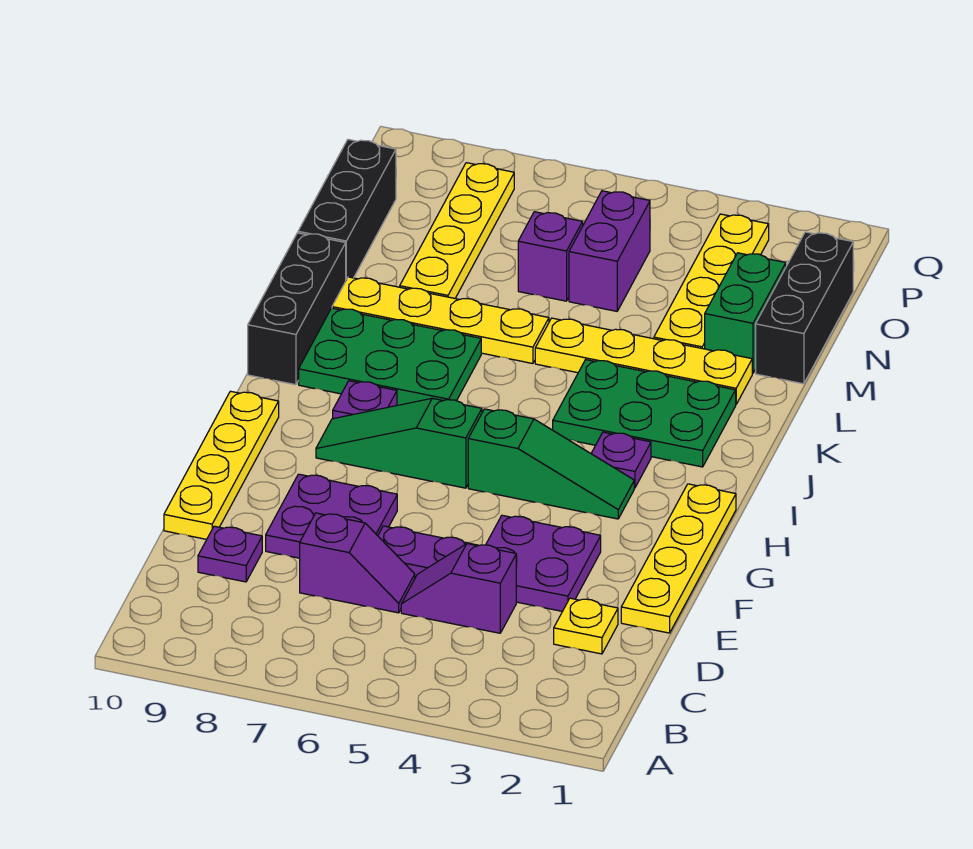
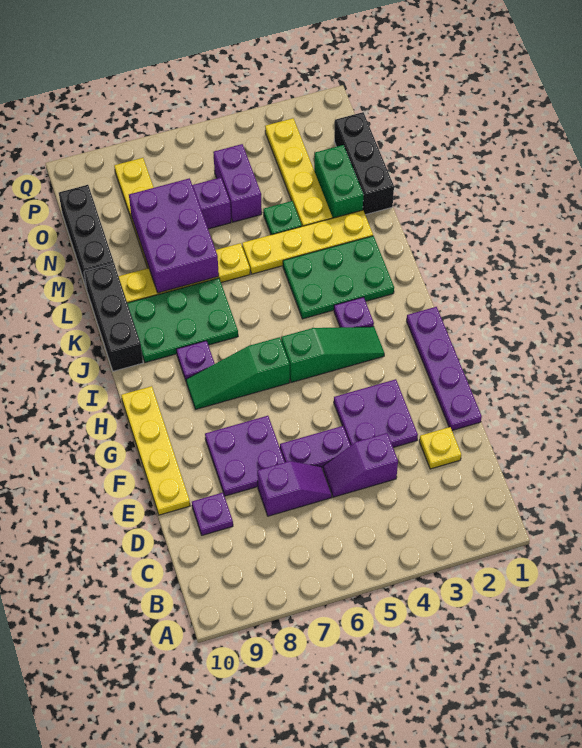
yellow 1x4 plate [621,484,736,633] -> purple 1x4 plate [407,307,482,430]
none -> purple 2x3 brick [129,178,219,293]
none -> green 1x1 plate [263,201,302,235]

